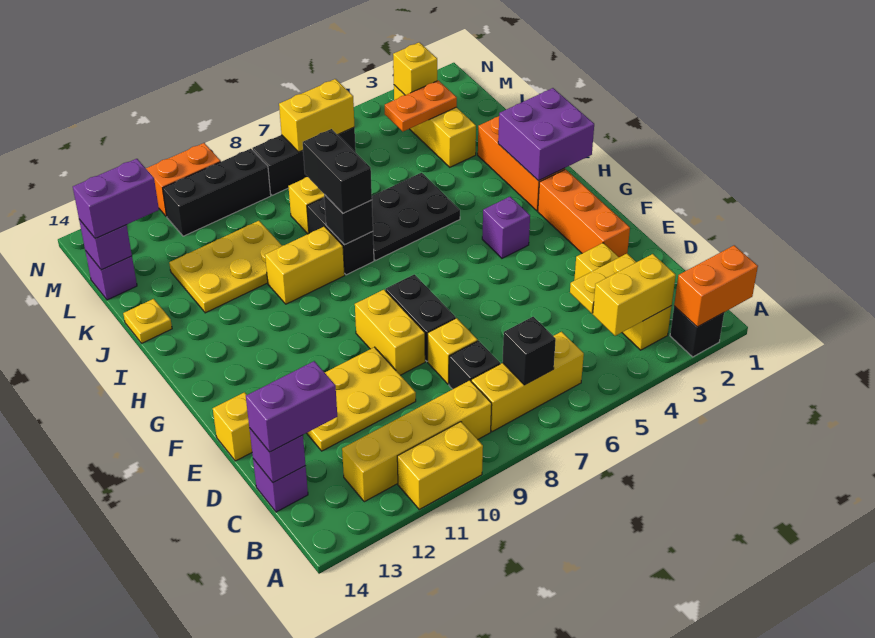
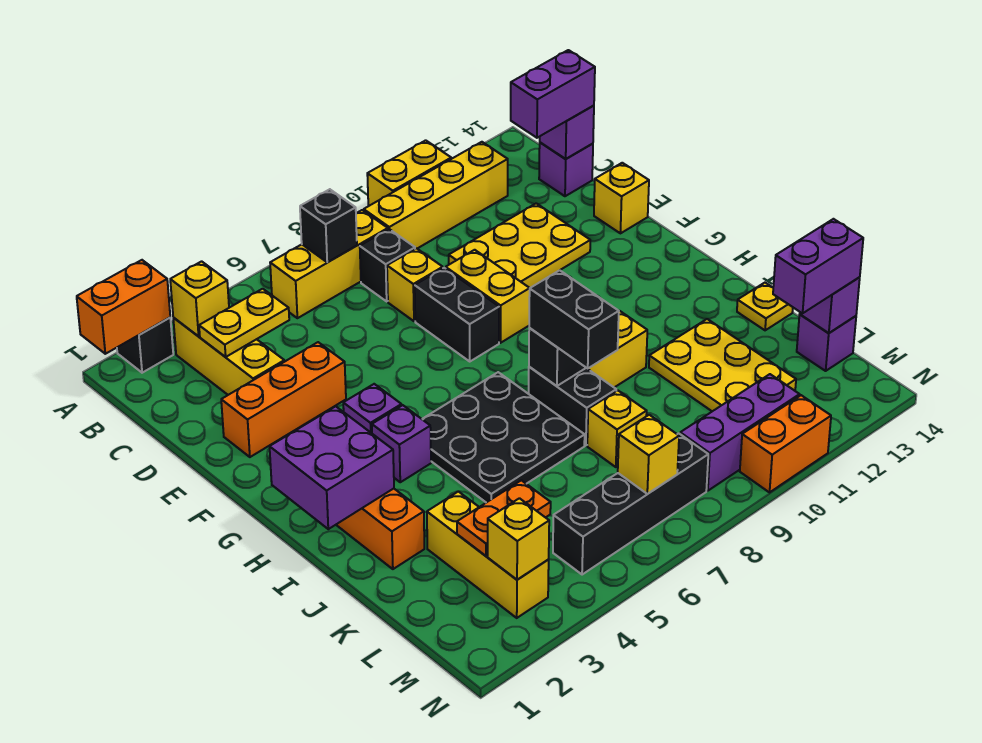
yellow 1x2 brick [593,254,676,336] -> yellow 1x1 brick [170,261,229,336]
orange 1x3 brick [538,169,630,257] -> orange 1x3 brick turned to [221,342,346,457]
none -> purple 1x1 brick [372,405,431,482]
black 2x3 plate [372,173,460,261] -> black 3x3 plate [422,372,585,503]
yellow 2x3 plate [169,221,282,313] -> yellow 2x3 plate turned to [649,319,796,411]
black 1x3 brick [252,127,356,195] -> black 1x4 brick [553,433,708,575]
yellow 1x2 brick [279,79,355,152] -> yellow 1x1 brick [618,415,679,494]
black 1x3 brick [163,149,271,236] -> purple 1x3 brick [680,374,800,491]

